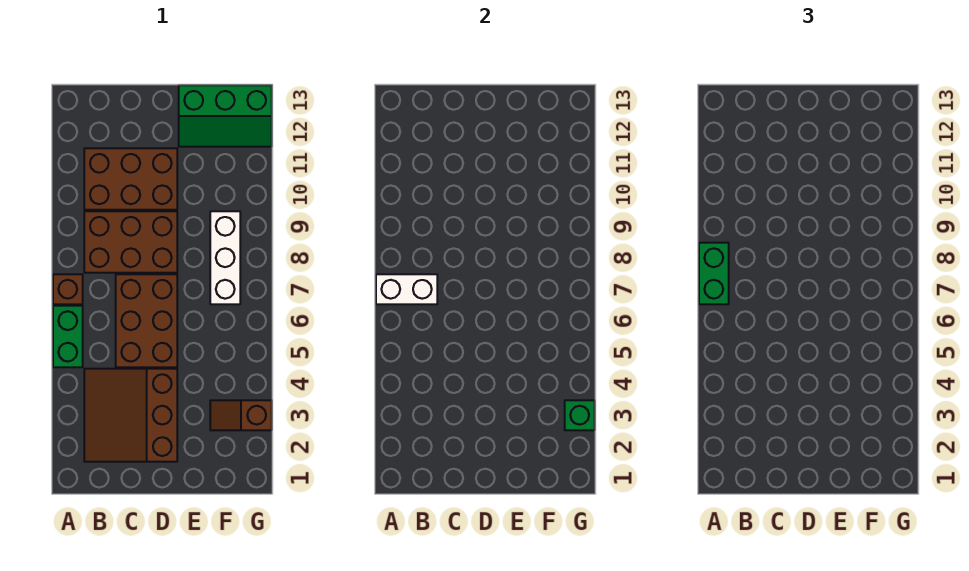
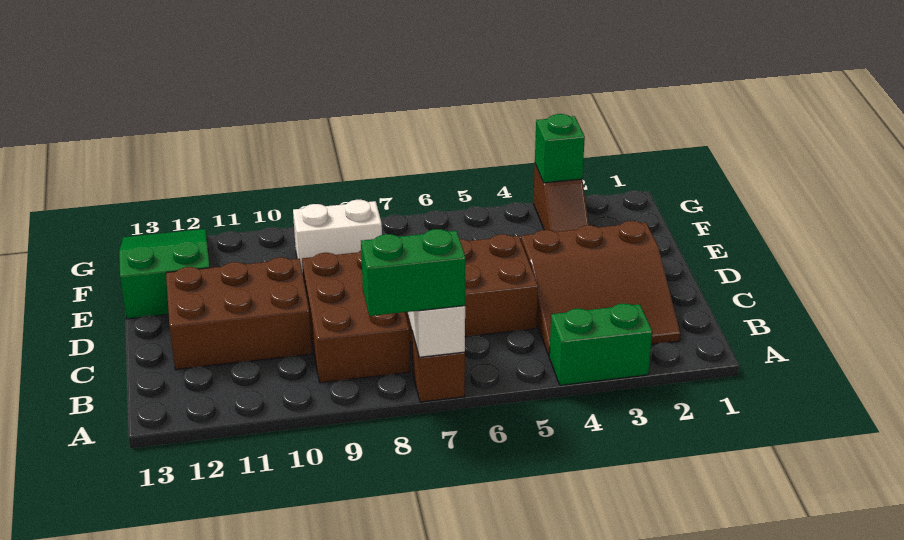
green 1x2 brick [53,306,83,367] -> green 1x2 brick moved to [549,304,652,385]
brown 2x3 brick [84,148,177,210] -> brown 2x3 brick turned to [166,257,312,370]
green 2x3 slope [179,85,272,147] -> green 2x3 slope turned to [119,229,210,319]
white 1x3 brick [210,211,240,304] -> white 1x2 brick [293,200,382,274]

